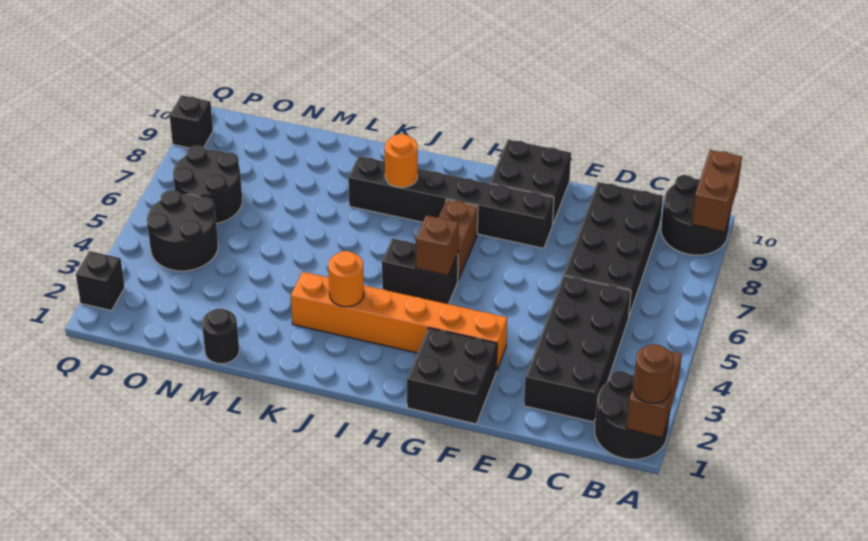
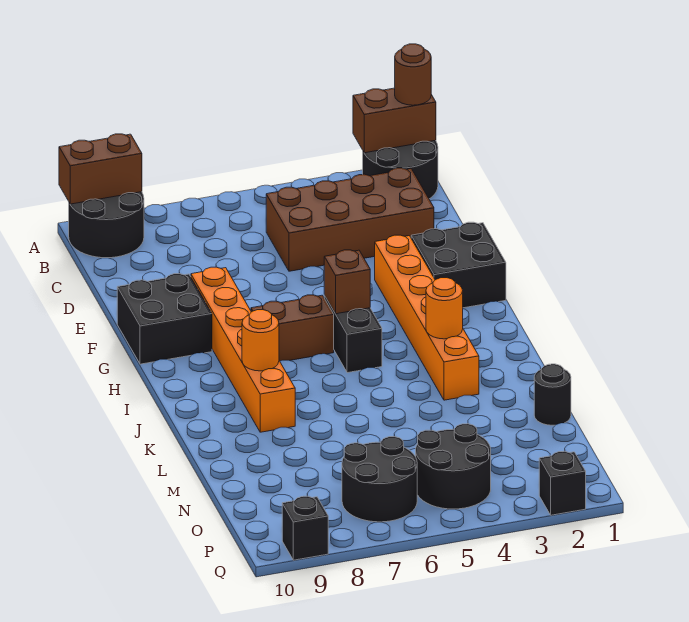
black 2x4 brick [524,276,631,422] -> brown 2x4 brick [266,168,434,271]
black 2x4 brick [563,182,663,316] -> none
black 1x6 brick [348,156,554,248] -> orange 1x6 brick [191,267,295,432]

